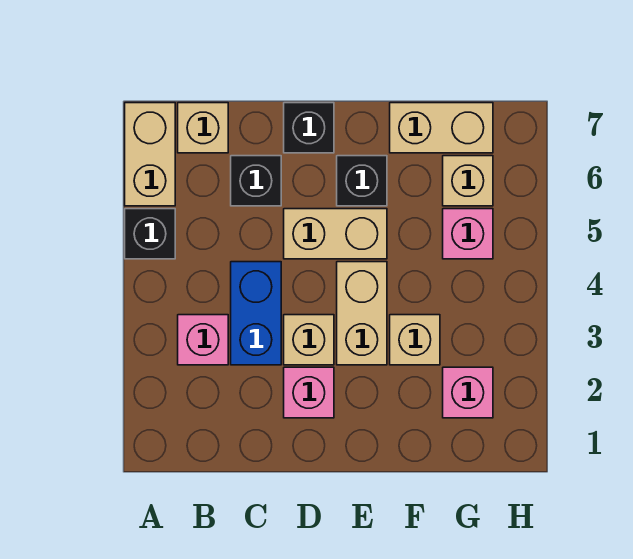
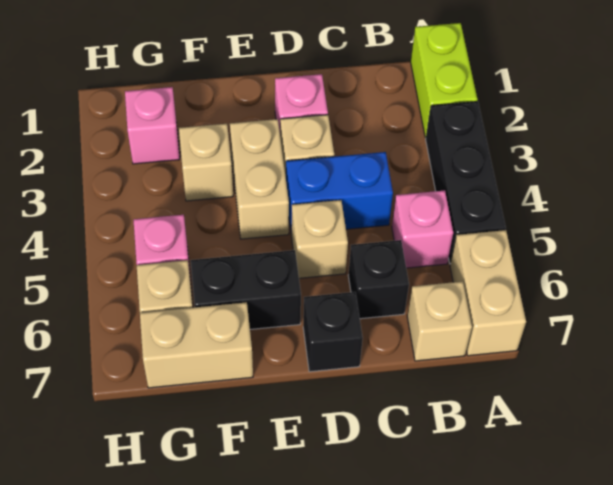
none -> lime 1x2 brick [411,23,478,138]
black 1x1 brick [125,209,175,259] -> black 1x3 brick [426,101,506,264]
pink 1x1 brick [178,315,228,365] -> pink 1x1 brick moved to [392,190,453,268]
blue 1x2 brick [231,262,281,365] -> blue 1x2 brick turned to [286,152,393,230]
tan 1x2 brick [284,209,387,259] -> tan 1x1 brick [291,200,348,278]
black 1x1 brick [337,156,387,206] -> black 1x2 brick [191,250,301,329]

